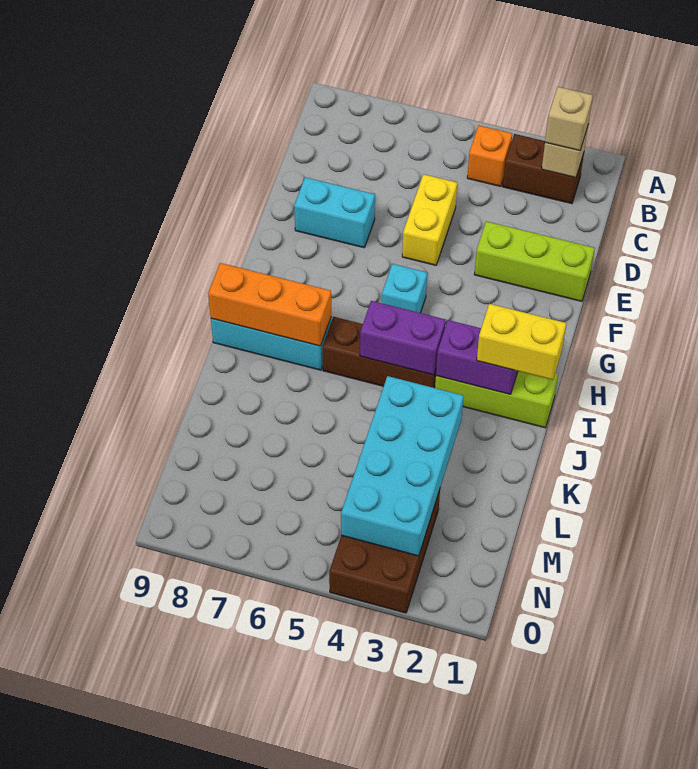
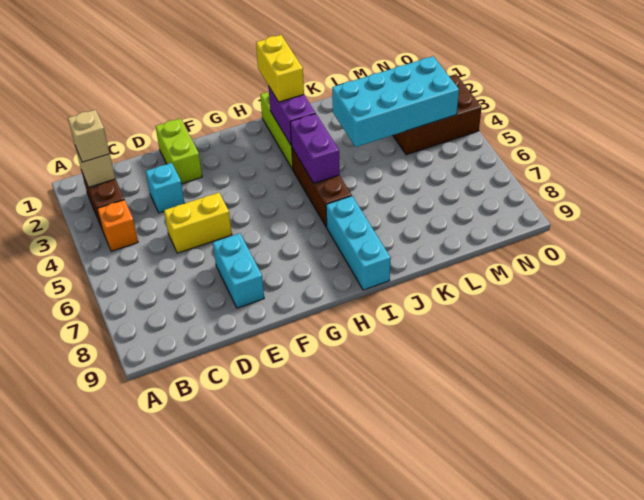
lime 1x3 brick [474,221,595,301] -> lime 1x2 brick [155,118,202,184]
cyan 1x1 brick [382,264,427,313] -> cyan 1x1 brick moved to [146,163,185,213]
orange 1x3 brick [208,263,331,346] -> none

